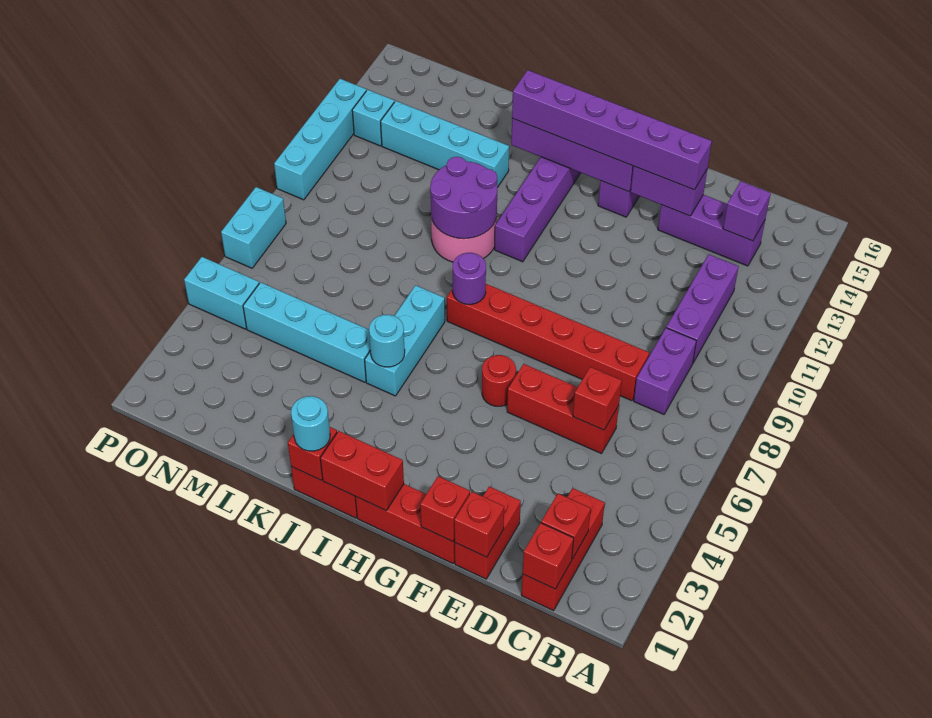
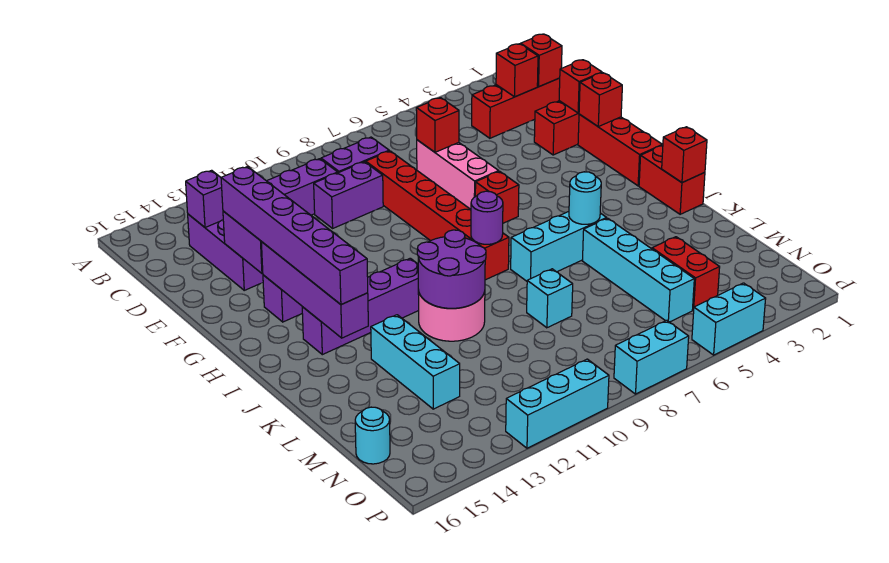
red 1x3 brick [507,364,619,454] -> pink 1x3 brick [417,140,499,209]
none -> purple 1x2 brick [314,162,383,228]
red 1x1 round brick [482,355,516,406] -> red 1x1 brick [475,171,519,223]
red 1x2 brick [320,431,404,511] -> red 1x2 brick moved to [652,237,720,310]
cyan 1x1 round brick [291,396,330,451] -> cyan 1x1 round brick moved to [355,407,390,464]
cyan 1x4 brick [381,101,509,187] -> cyan 1x3 brick [371,315,460,409]
cyan 1x2 brick [184,257,259,329] -> cyan 1x2 brick turned to [692,283,766,355]
cyan 1x1 brick [352,90,394,146] -> cyan 1x1 brick moved to [527,269,573,328]
cyan 1x4 brick [274,79,366,200] -> cyan 1x3 brick [506,359,609,448]

